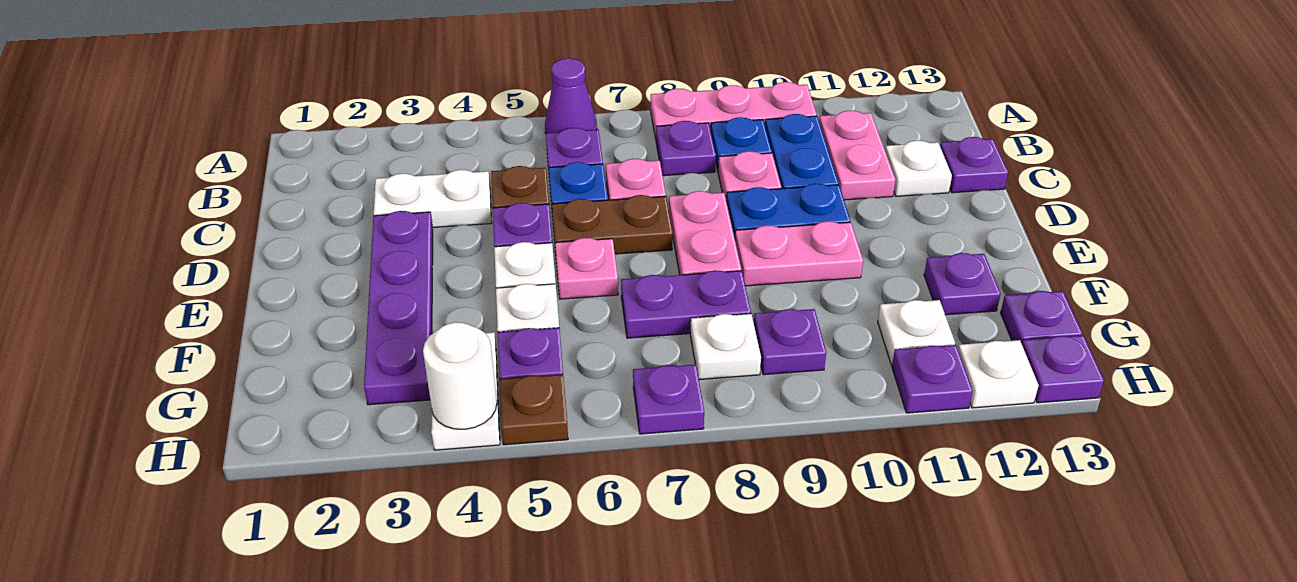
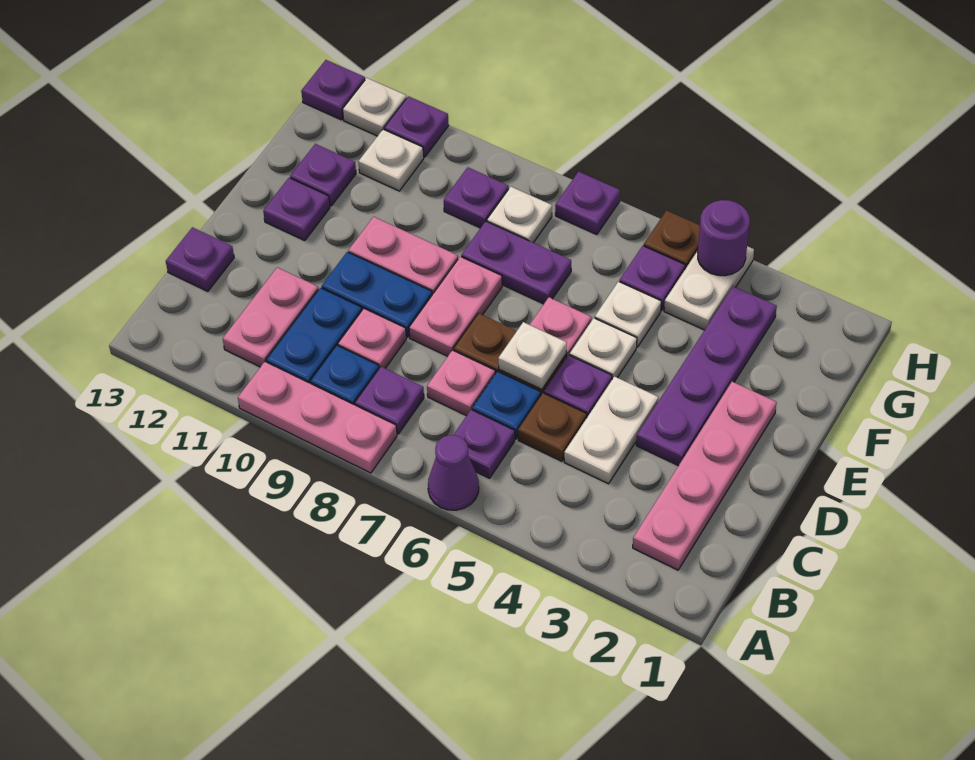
none -> pink 1x4 plate [633,382,777,570]
white 1x2 plate [374,170,492,227] -> white 1x2 plate turned to [564,377,658,484]
white 1x1 plate [885,141,952,196] -> white 1x1 plate moved to [498,322,567,390]
purple 1x1 plate [1001,291,1082,344] -> purple 1x1 plate moved to [263,178,330,241]
white 1x1 round brick [423,322,497,429] -> purple 1x1 round brick [698,200,750,276]

